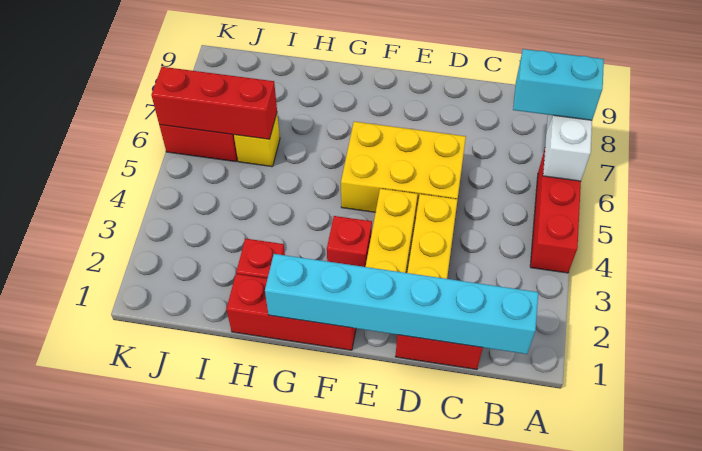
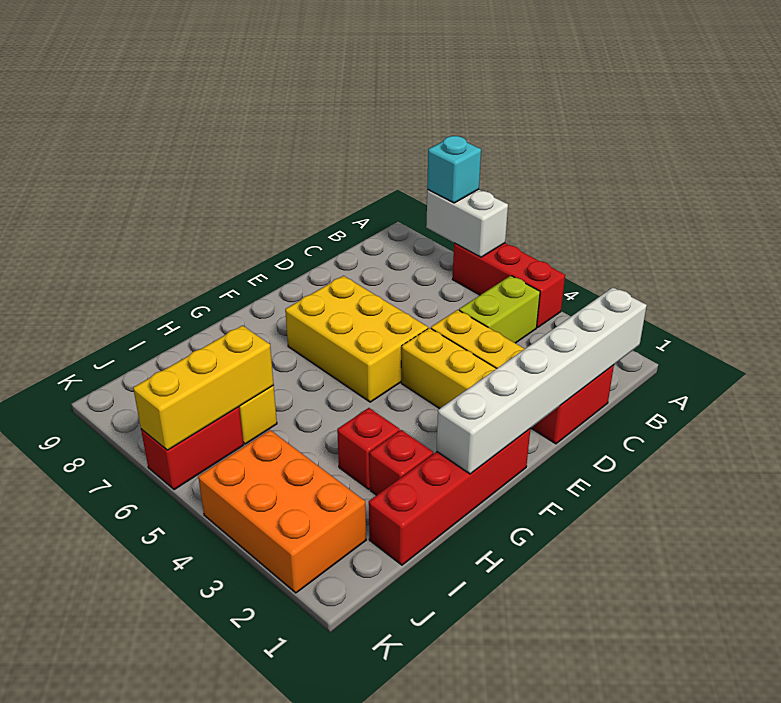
cyan 1x2 brick [513,49,604,120] -> cyan 1x1 brick [427,136,481,203]
cyan 1x6 brick [265,254,538,354] -> white 1x6 brick [437,288,647,474]
none -> lime 1x2 brick [459,276,540,343]
yellow 2x3 brick [341,122,466,218] -> yellow 2x3 brick turned to [285,276,428,402]
red 1x3 brick [226,274,356,350] -> red 1x4 brick [369,429,530,565]
red 1x1 brick [327,216,372,267] -> red 1x1 brick moved to [337,408,400,489]
red 1x3 brick [151,67,277,139] -> yellow 1x3 brick [133,325,274,450]
none -> orange 2x3 brick [198,430,366,593]

